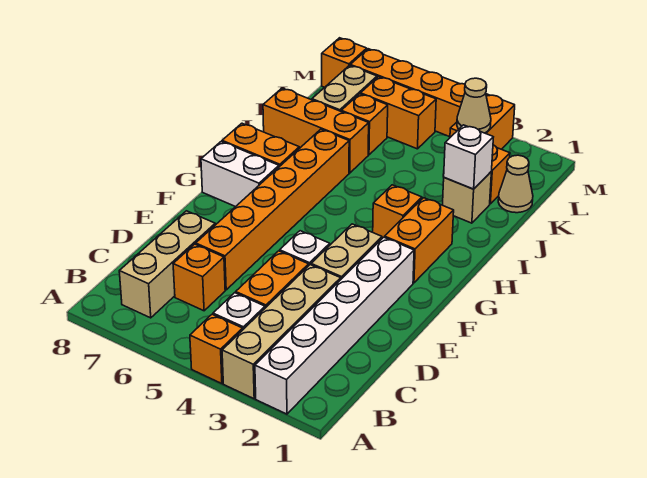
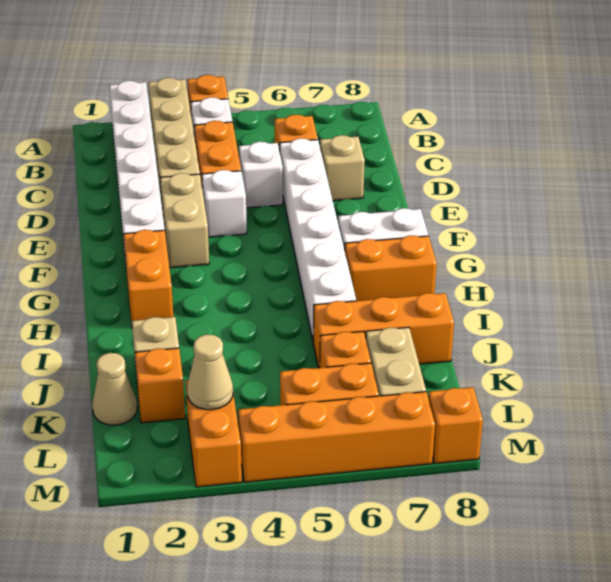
tan 1x3 brick [119,211,215,318] -> tan 1x1 brick [320,135,365,201]
orange 1x6 brick [196,129,349,290] -> white 1x6 brick [280,138,356,340]
orange 1x1 brick [373,185,422,238] -> none
white 1x1 brick [444,125,493,189] -> white 1x1 brick moved to [239,142,283,208]

